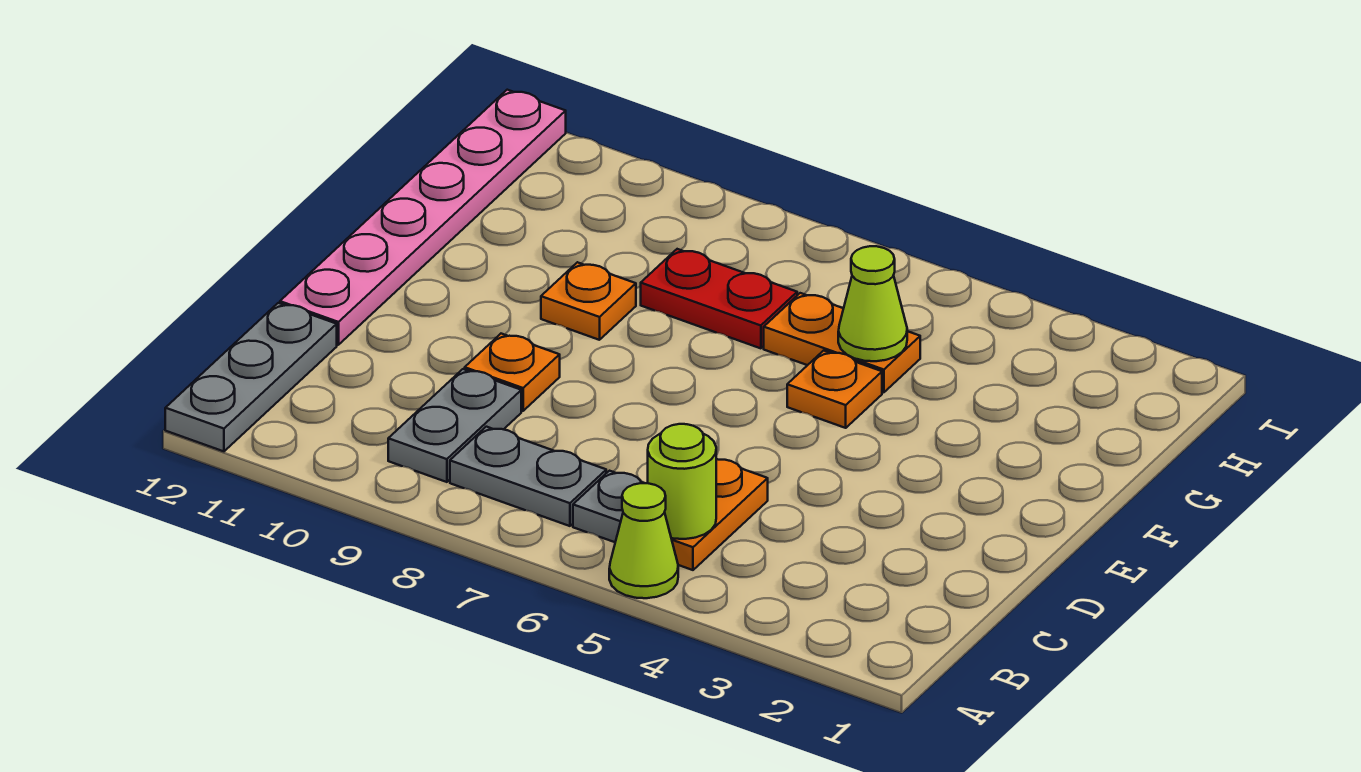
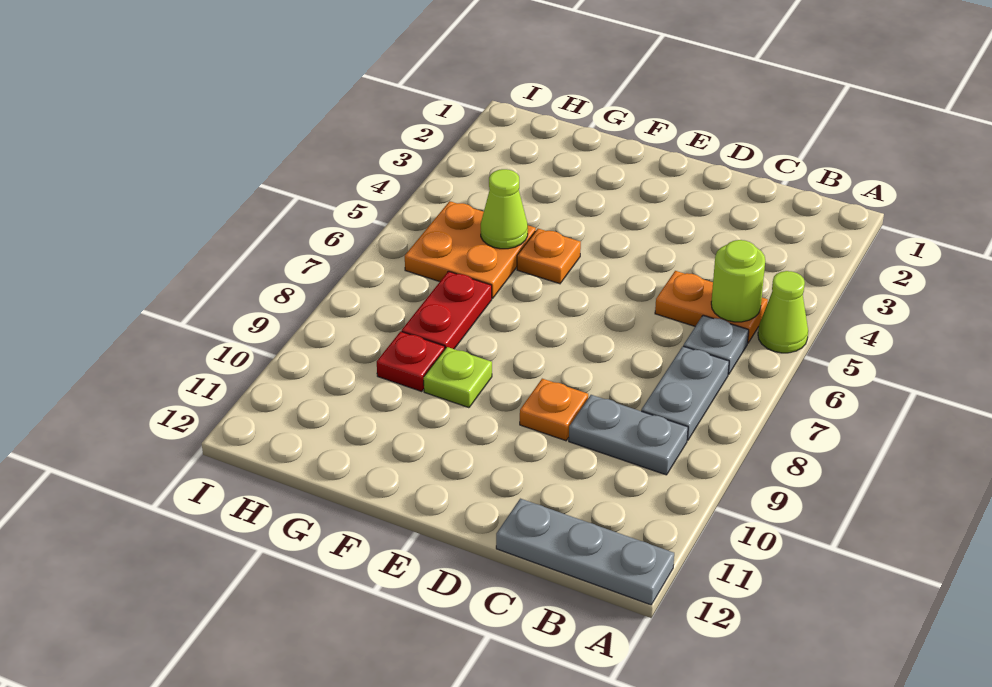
pink 1x6 plate [280,90,566,345] -> none
orange 1x1 plate [541,262,636,340] -> lime 1x1 plate [424,347,492,408]
orange 1x2 plate [764,293,920,392] -> orange 2x2 plate [405,201,536,299]
none -> red 1x1 plate [377,331,445,391]

